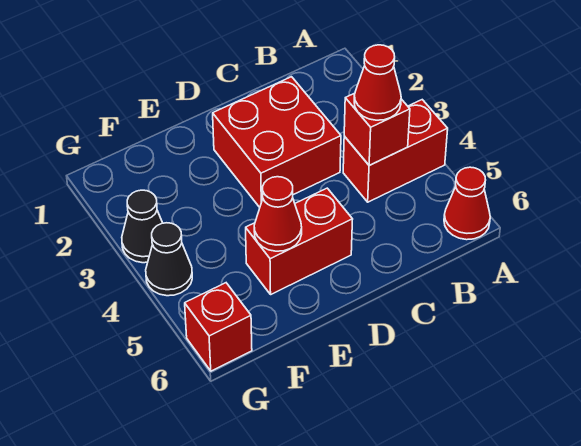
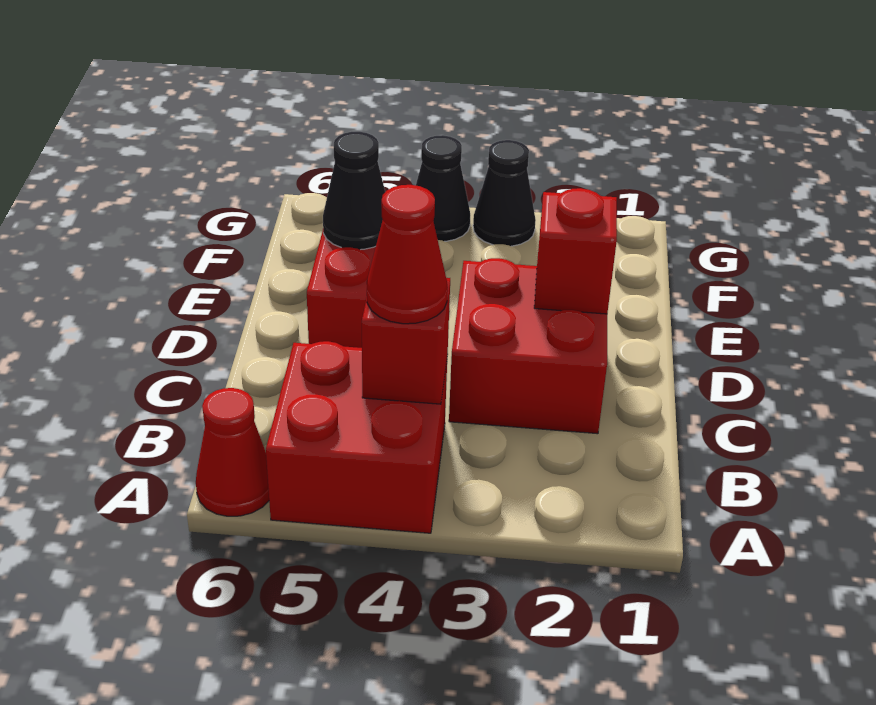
red 1x2 brick [343,100,448,202] -> red 2x2 brick [266,341,447,533]
red 1x1 cone [254,177,302,251] -> black 1x1 cone [323,132,385,250]
red 1x1 brick [185,283,252,371] -> red 1x1 brick moved to [534,188,617,314]

